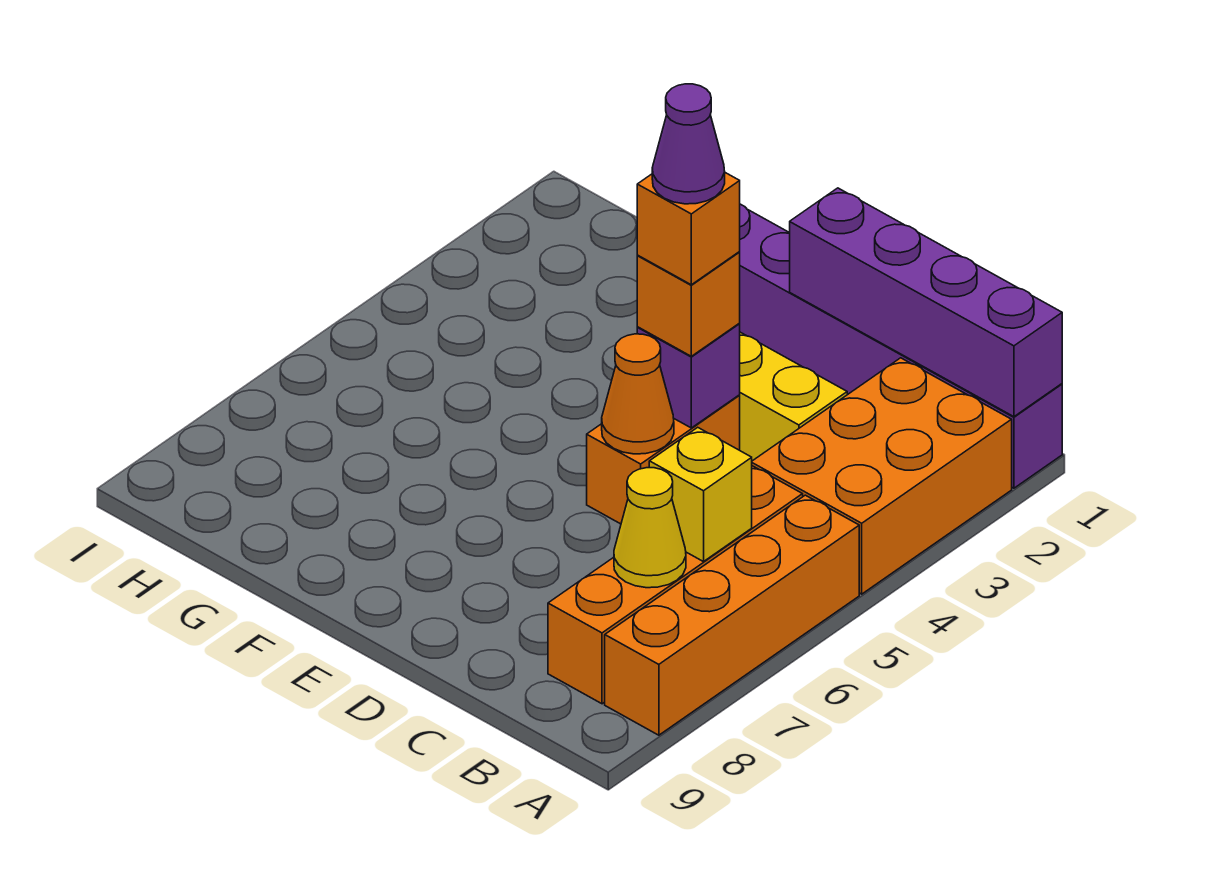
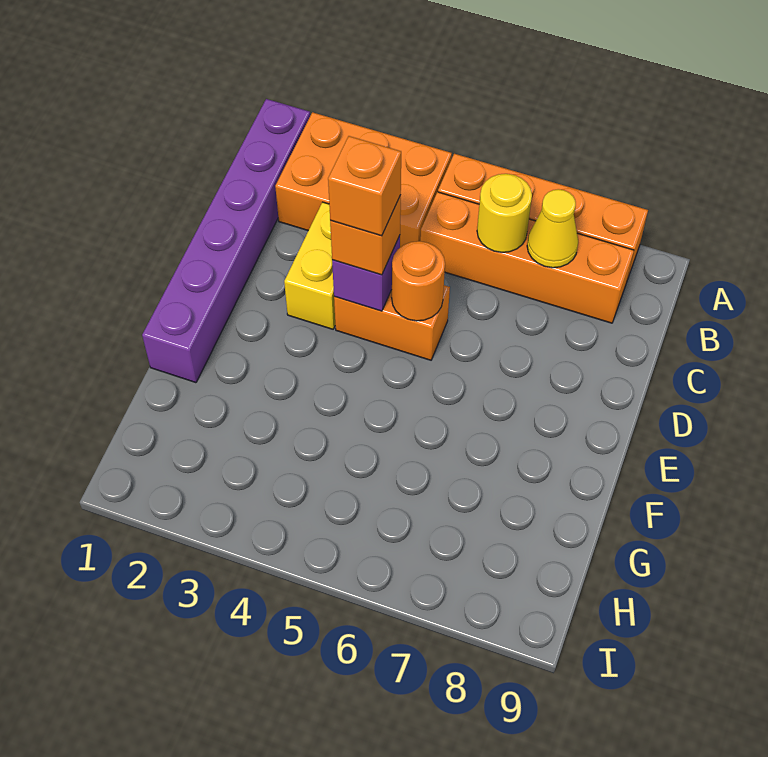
purple 1x4 brick [790,188,1062,417] -> none
yellow 1x1 brick [649,427,752,562] -> yellow 1x1 round brick [477,174,532,252]
purple 1x1 cone [652,84,725,204] -> none
orange 1x1 cone [602,334,674,454] -> orange 1x1 round brick [392,241,445,321]

